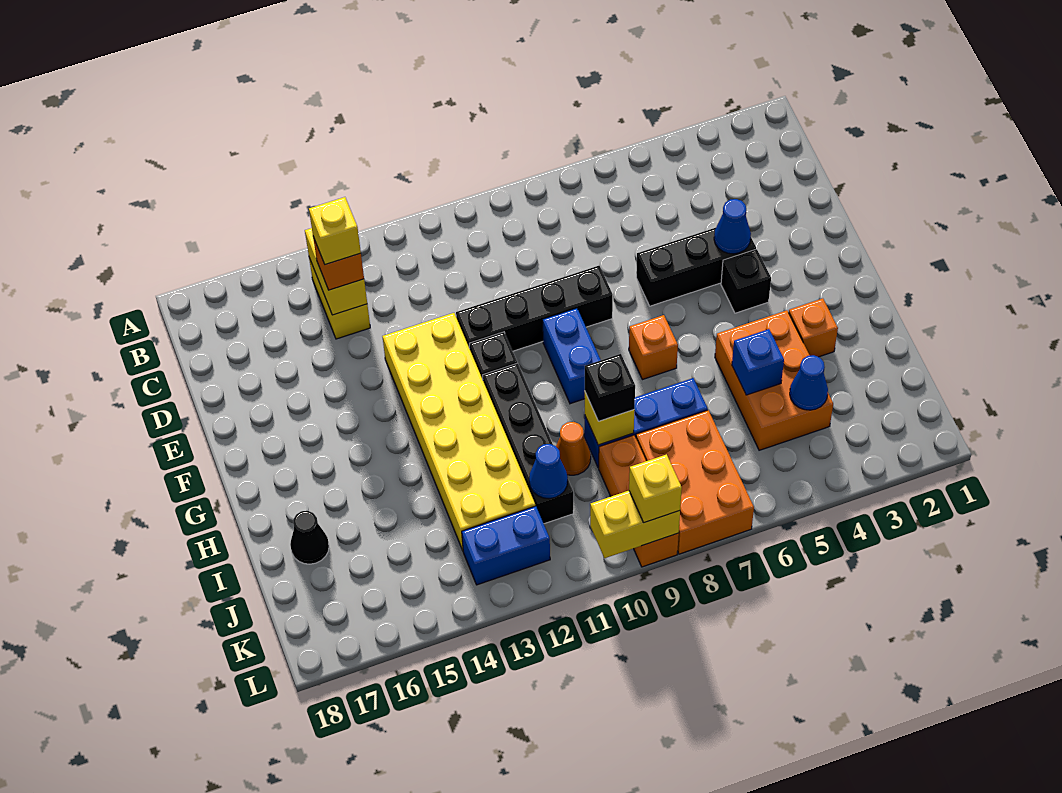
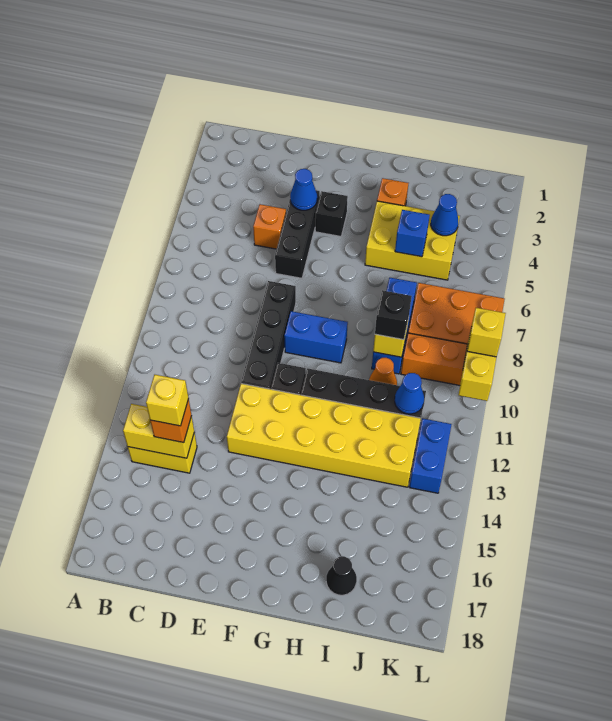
orange 1x1 brick [629,315,678,380] -> orange 1x1 brick moved to [253,204,286,249]
orange 2x3 brick [715,310,833,450] -> yellow 2x3 brick [365,201,460,280]

